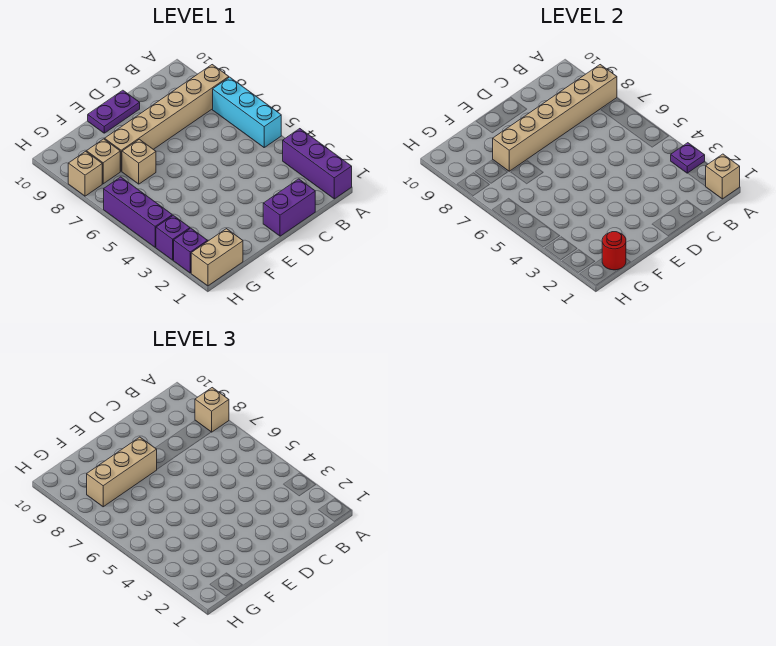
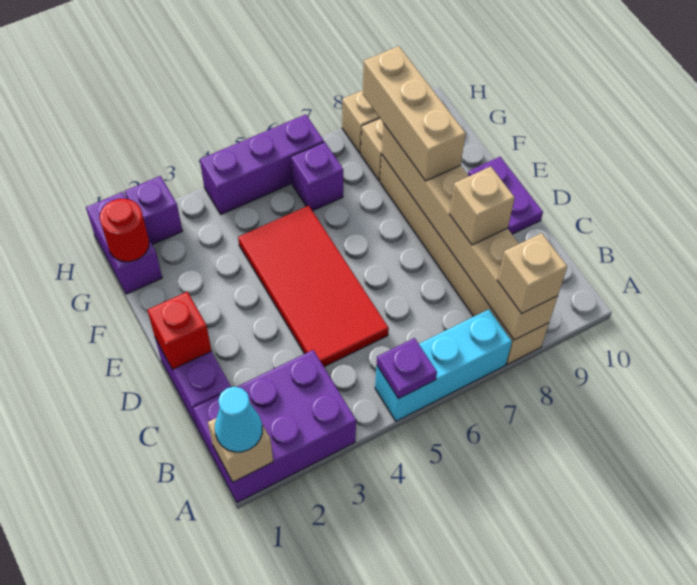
purple 1x3 brick [283,129,352,199] -> purple 2x3 brick [193,350,356,503]
none -> cyan 1x1 cone [215,387,262,452]
purple 1x1 plate [671,143,705,173] -> purple 1x1 plate moved to [377,338,437,399]
none -> red 2x4 tile [238,206,389,367]
none -> red 1x1 brick [147,292,211,369]
tan 1x1 brick [122,139,156,184] -> tan 1x1 brick moved to [450,167,515,245]
tan 1x2 brick [191,229,243,286] -> purple 1x2 brick [86,192,162,294]
purple 1x1 brick [156,215,190,260] -> purple 1x1 brick moved to [291,142,343,211]

